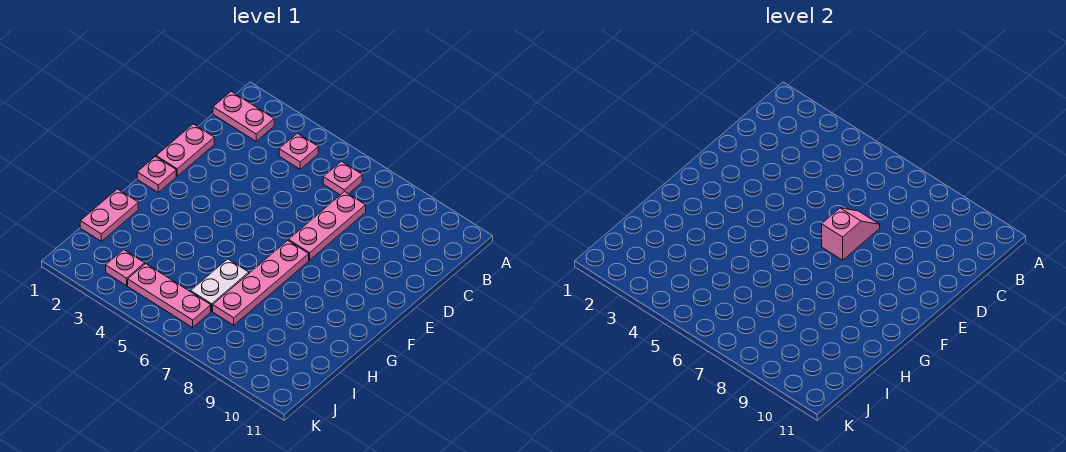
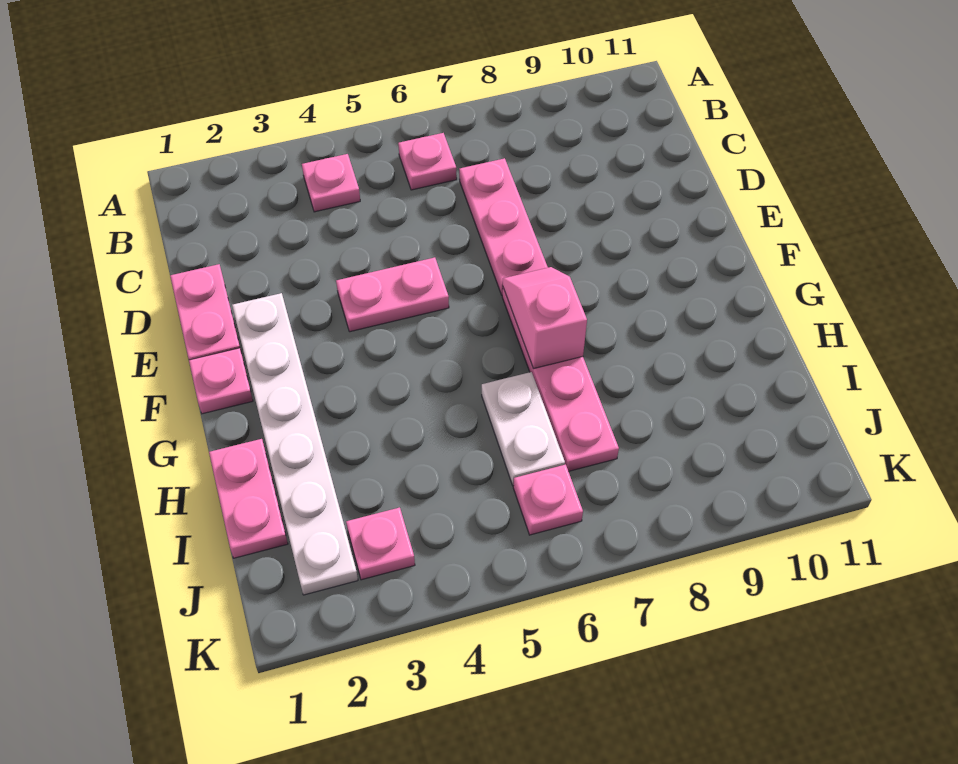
pink 1x2 plate [213,91,274,141] -> pink 1x2 plate moved to [336,257,449,332]
pink 1x2 slope [822,208,880,260] -> pink 1x2 slope moved to [503,267,587,369]
none -> white 1x6 plate [232,293,358,595]
pink 1x3 plate [128,264,211,327] -> pink 1x1 plate [513,465,583,535]

